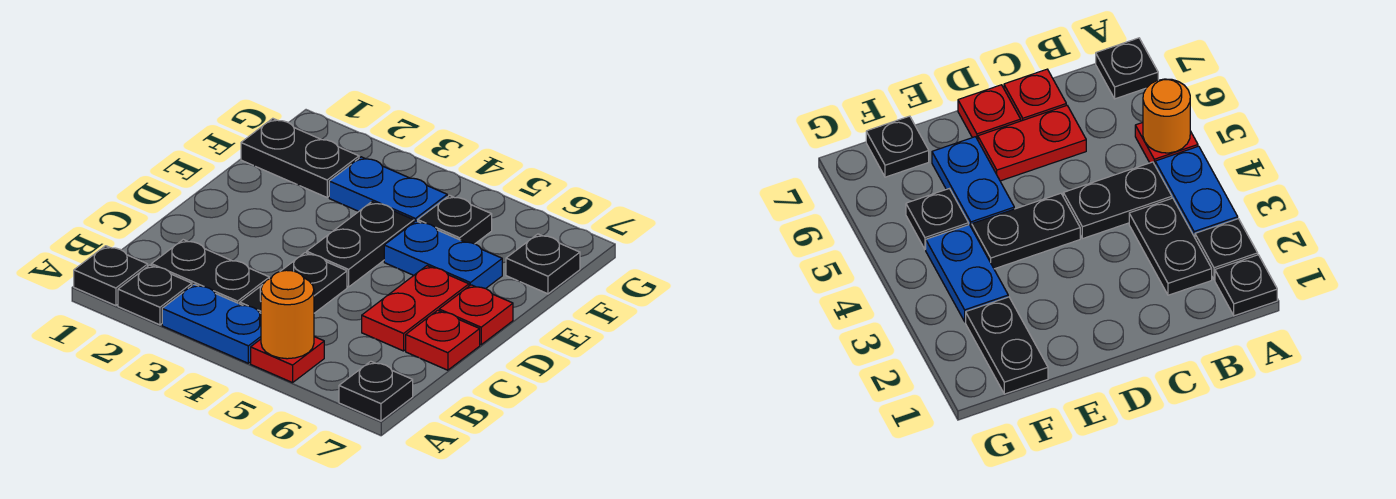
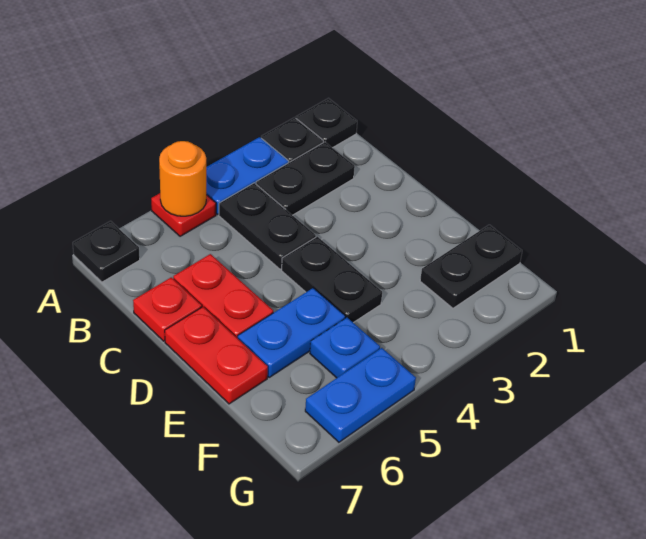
red 1x1 plate [439,285,513,345] -> red 1x2 plate [165,307,268,404]
blue 1x2 plate [329,157,447,222] -> blue 1x2 plate moved to [305,348,416,442]
black 1x1 plate [418,195,492,244] -> blue 1x1 plate [310,318,380,378]
black 1x1 plate [506,234,580,294] -> none

